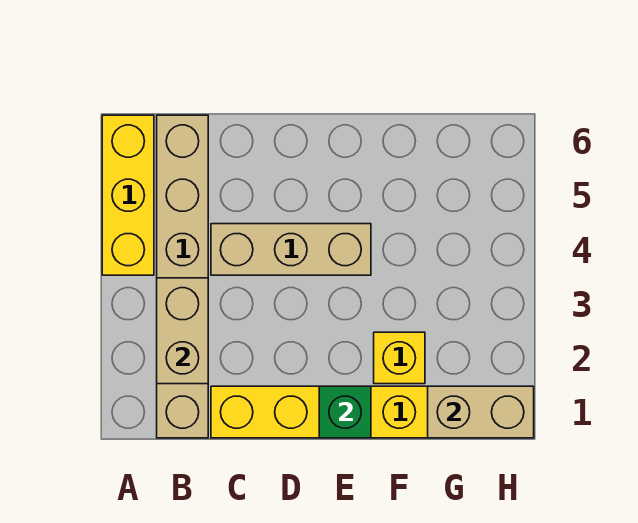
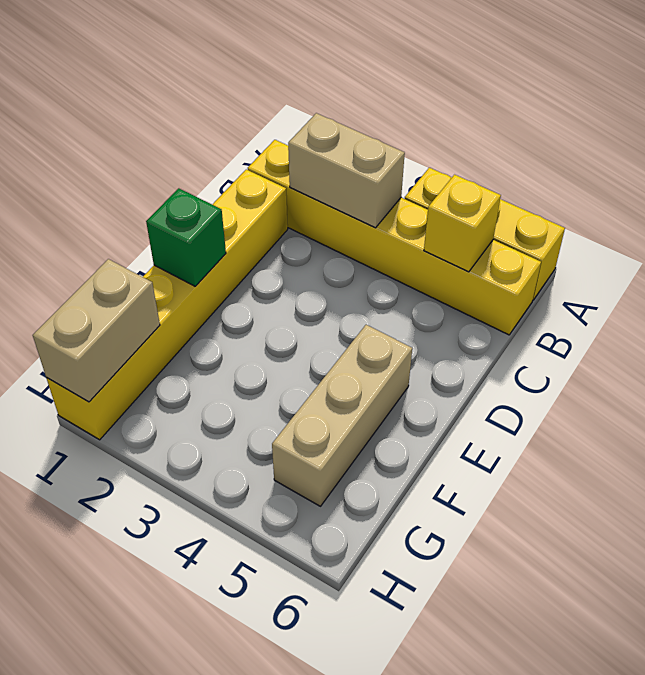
tan 1x6 brick [157,115,208,438] -> yellow 1x6 brick [248,140,541,335]
tan 1x3 brick [211,224,371,275] -> tan 1x3 brick moved to [272,325,412,506]
yellow 1x1 brick [374,332,425,384] -> yellow 1x1 brick moved to [424,175,501,272]

